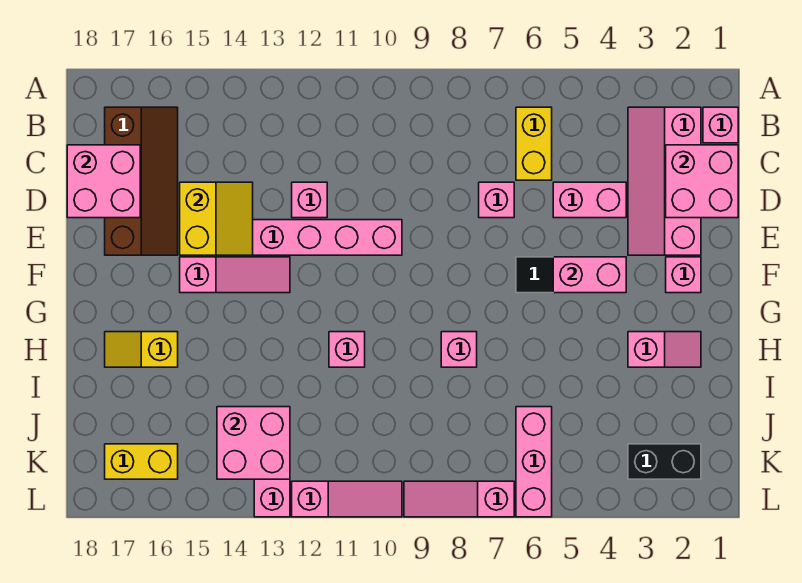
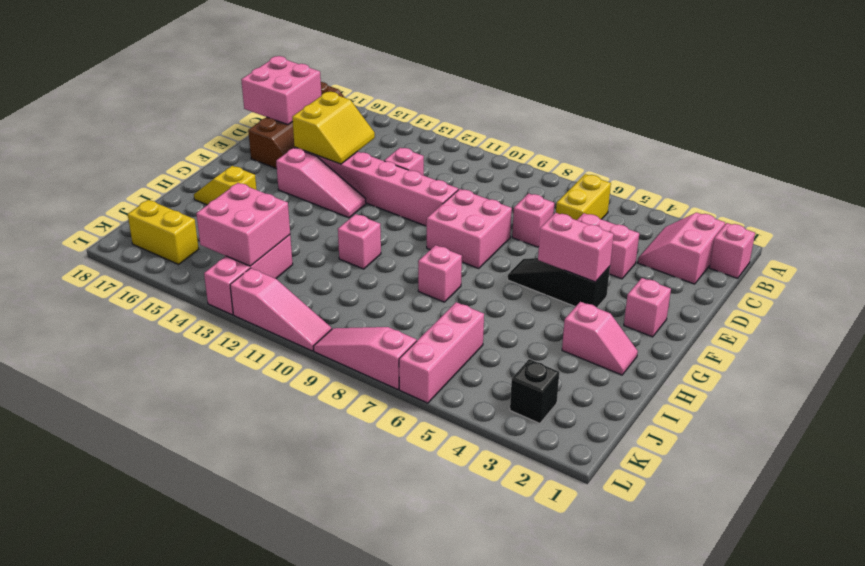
pink 2x4 slope [628,107,701,255] -> pink 2x2 slope [638,213,725,284]
pink 2x2 brick [666,145,738,218] -> pink 2x2 brick moved to [427,189,512,268]
black 1x2 brick [628,444,701,479] -> black 1x1 brick [510,359,559,423]

